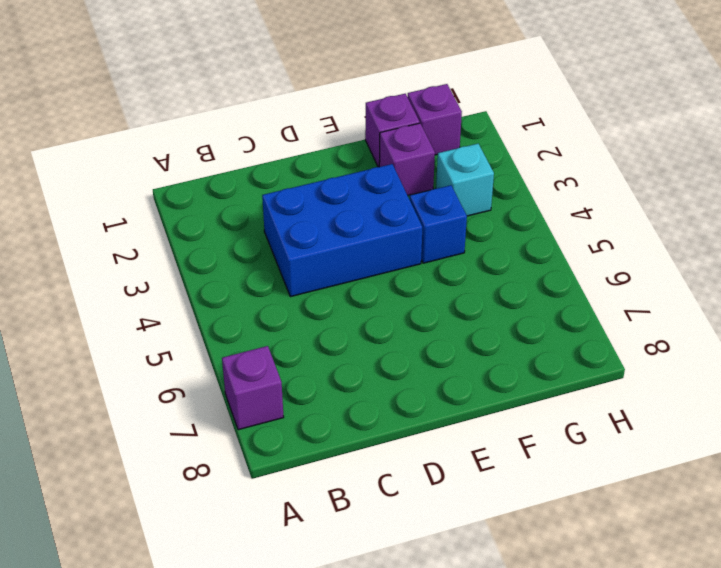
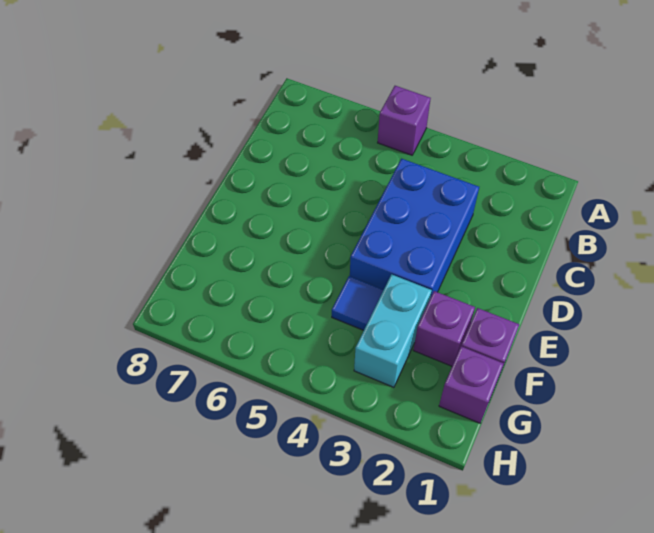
purple 1x1 brick [222,346,284,430] -> purple 1x1 brick moved to [378,86,431,155]
blue 1x1 brick [410,185,467,263] -> blue 1x1 tile [332,276,383,330]
cyan 1x1 brick [436,144,494,216] -> cyan 1x2 brick [354,274,432,387]

